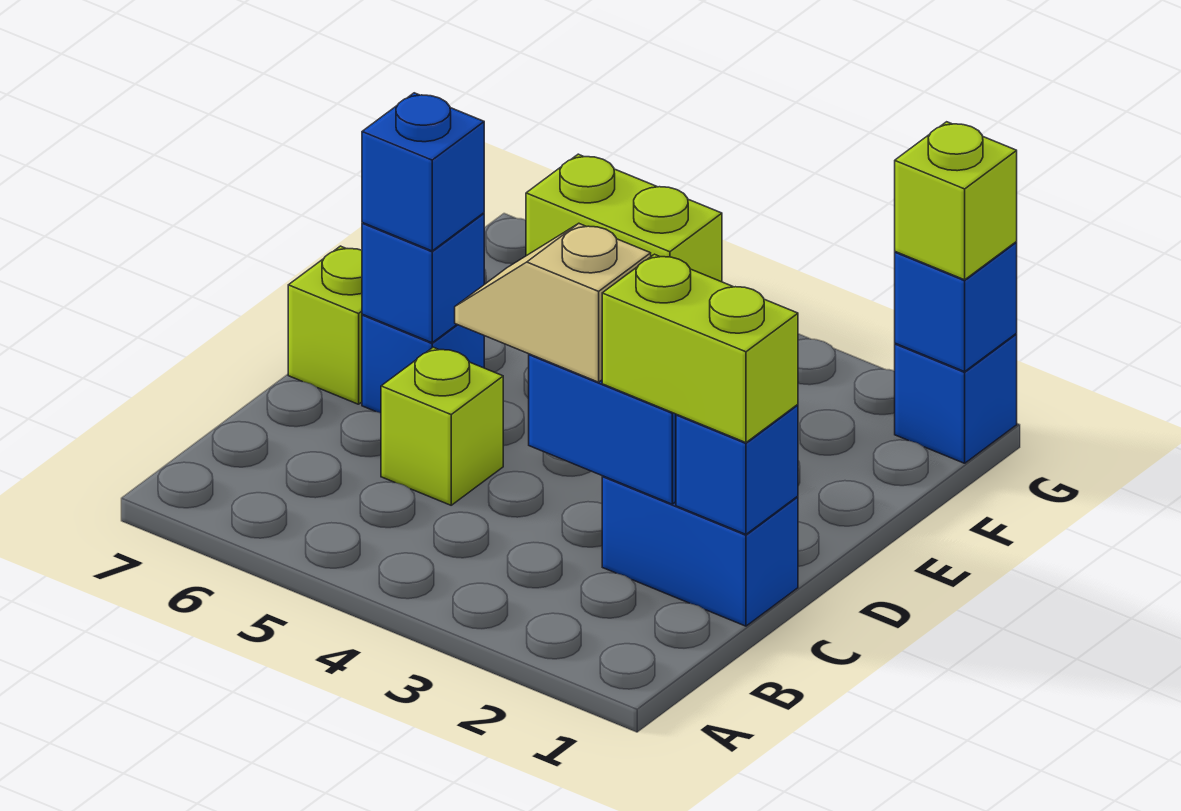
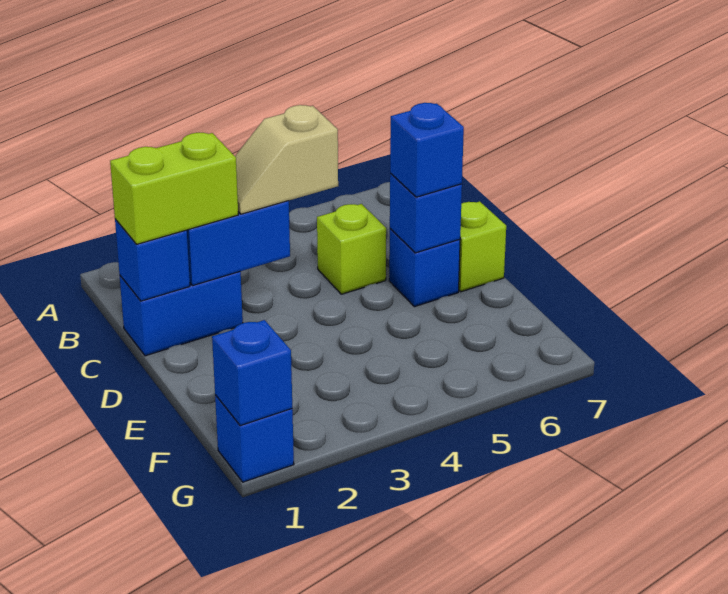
tan 1x2 slope [455,223,651,382] -> tan 1x2 slope turned to [235,105,338,214]
lime 1x1 brick [895,122,1017,280] -> none
lime 1x2 brick [526,154,722,282] -> none

